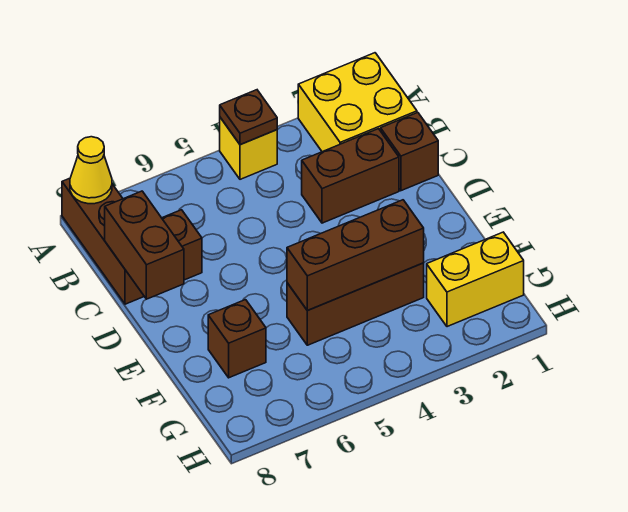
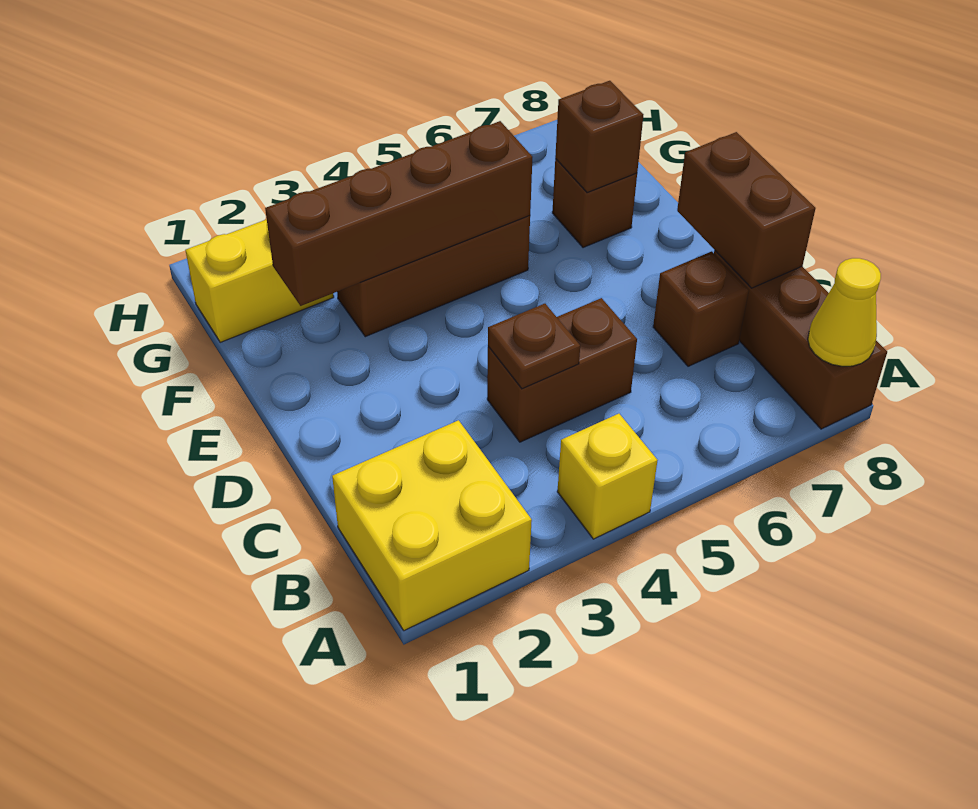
brown 1x1 plate [220,90,277,144] -> brown 1x1 plate moved to [488,304,580,389]
brown 1x1 brick [381,113,438,191] -> brown 1x1 brick moved to [555,81,644,193]
brown 1x2 brick [302,129,399,223] -> brown 1x2 brick moved to [487,298,637,442]
brown 1x3 brick [287,200,424,311] -> brown 1x4 brick [265,121,532,306]

